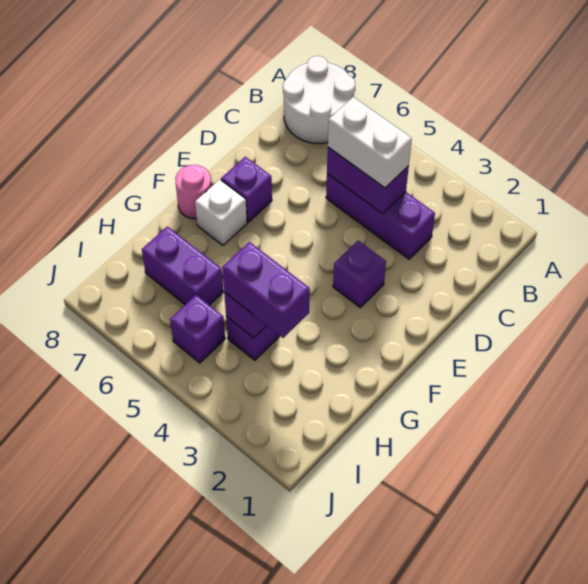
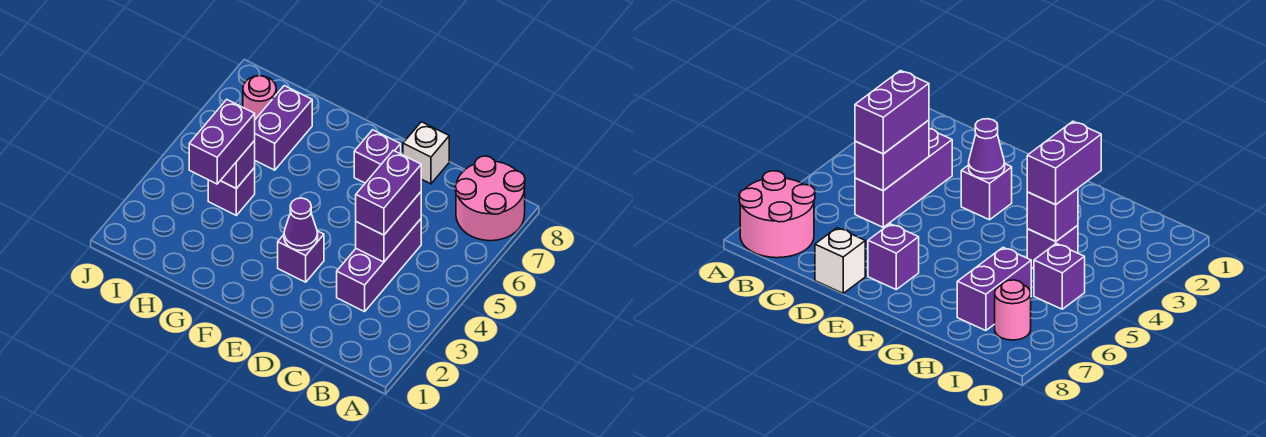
white 2x2 round brick [283,56,355,143] -> pink 2x2 round brick [455,156,525,241]
white 1x2 brick [328,97,412,188] -> purple 1x2 brick [356,150,421,235]
none -> purple 1x1 cone [284,198,318,250]
white 1x1 brick [195,179,247,245] -> white 1x1 brick moved to [403,122,449,184]
pink 1x1 round brick [175,165,212,219] -> pink 1x1 round brick moved to [243,76,276,119]

